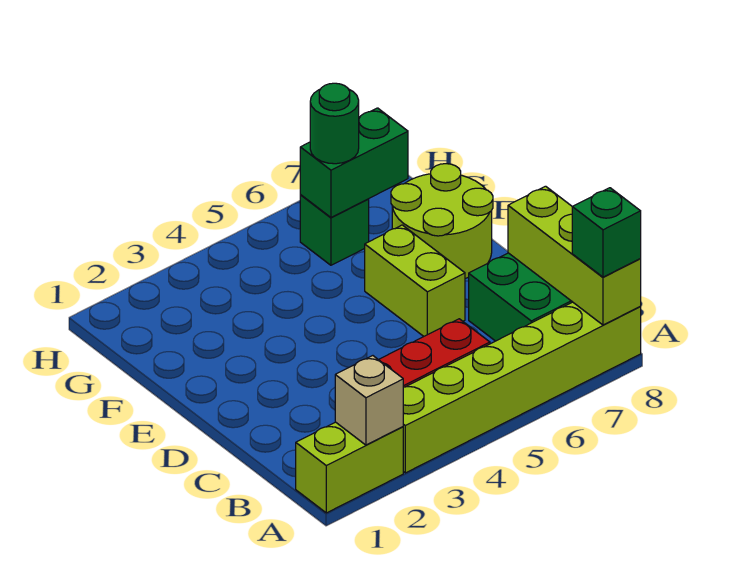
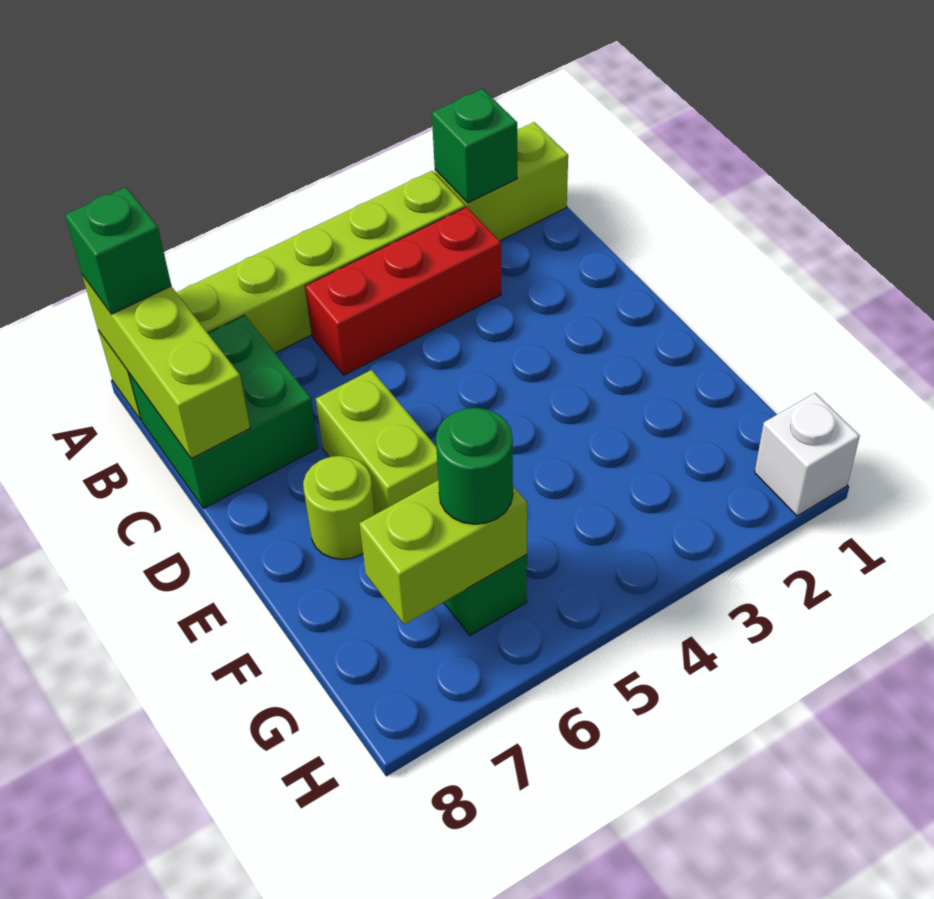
tan 1x1 brick [335,356,403,445] -> green 1x1 brick [432,89,517,203]
lime 2x2 round brick [391,164,493,278] -> lime 1x1 round brick [303,456,375,559]
green 1x2 brick [300,108,408,217] -> lime 1x2 brick [359,480,527,625]
none -> white 1x1 brick [755,393,860,516]

